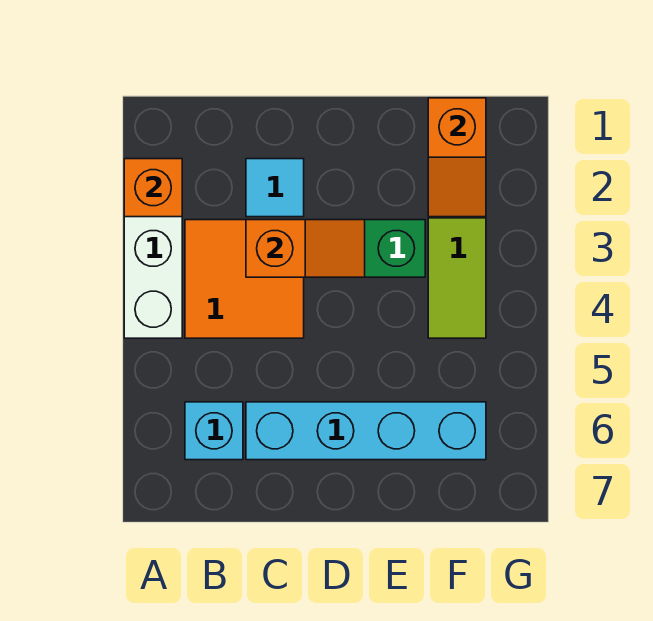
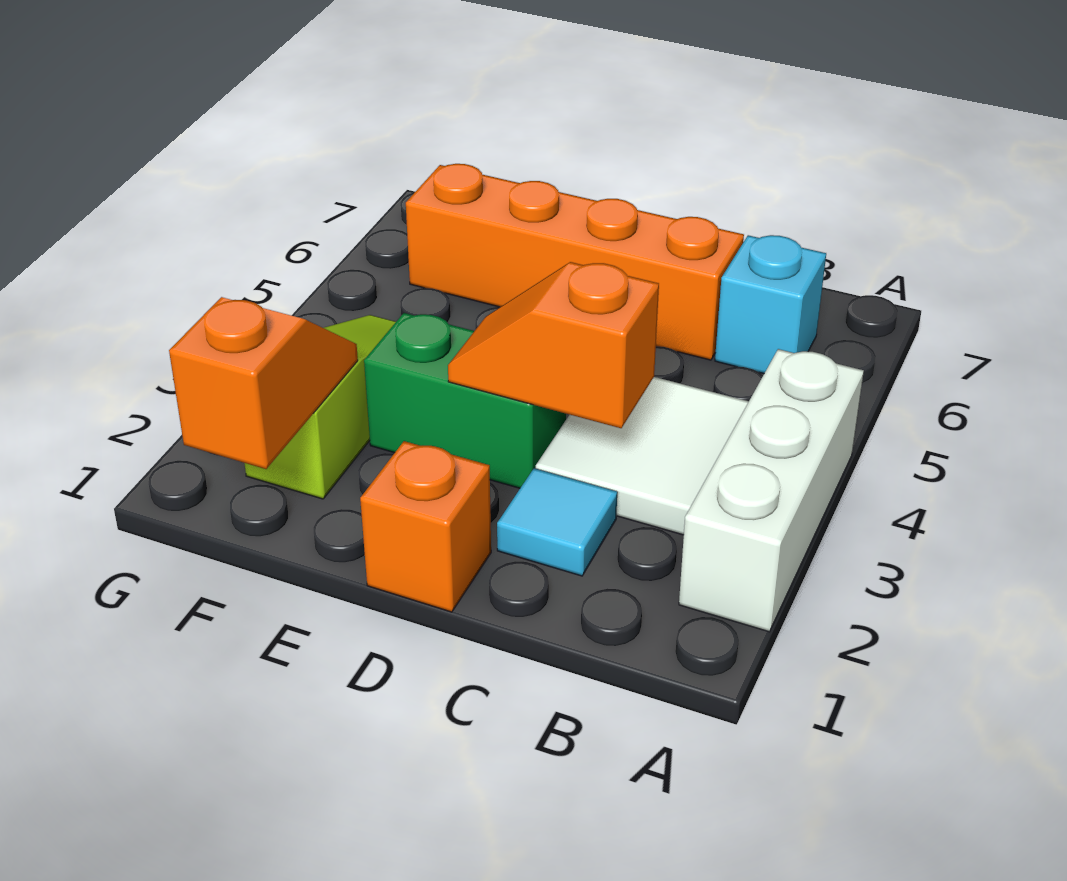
orange 1x1 brick [124,159,182,217] -> orange 1x1 brick moved to [360,441,491,612]
orange 2x2 tile [185,220,304,338] -> white 2x2 tile [536,377,749,535]
cyan 1x4 brick [246,402,486,460] -> orange 1x4 brick [406,164,744,360]

